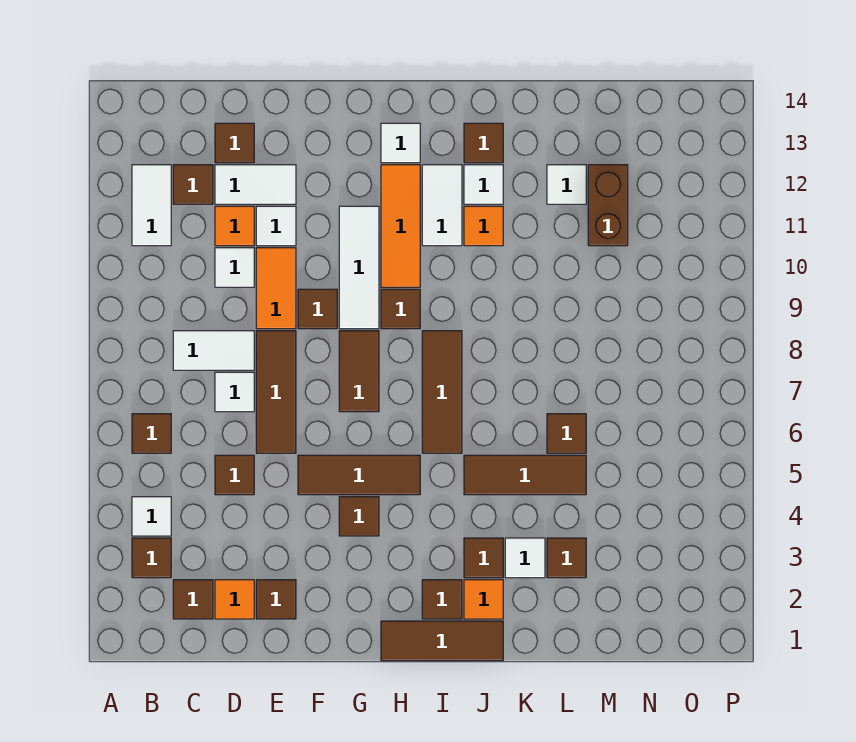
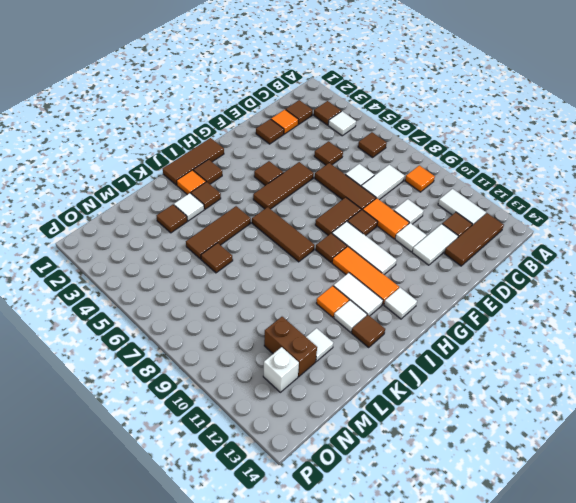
orange 1x1 tile [215,206,254,246] -> orange 1x1 tile moved to [405,165,435,192]
brown 1x1 tile [215,123,254,163] -> brown 1x3 tile [444,213,504,266]
brown 1x2 tile [339,331,379,412] -> brown 1x2 tile turned to [315,197,361,235]
none -> white 1x1 brick [263,347,299,392]

